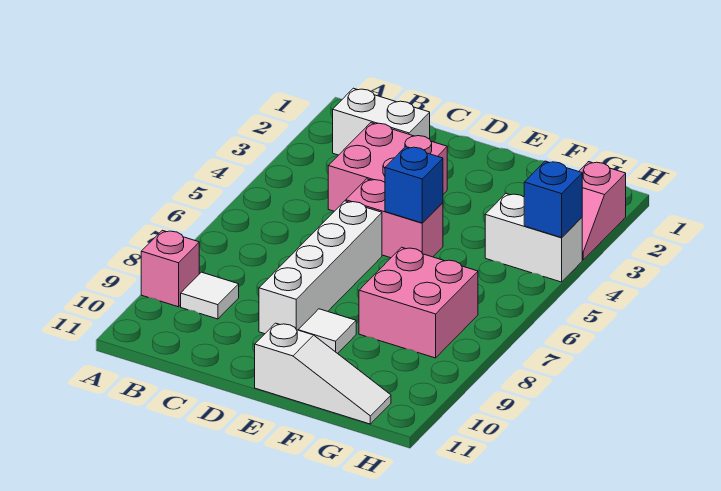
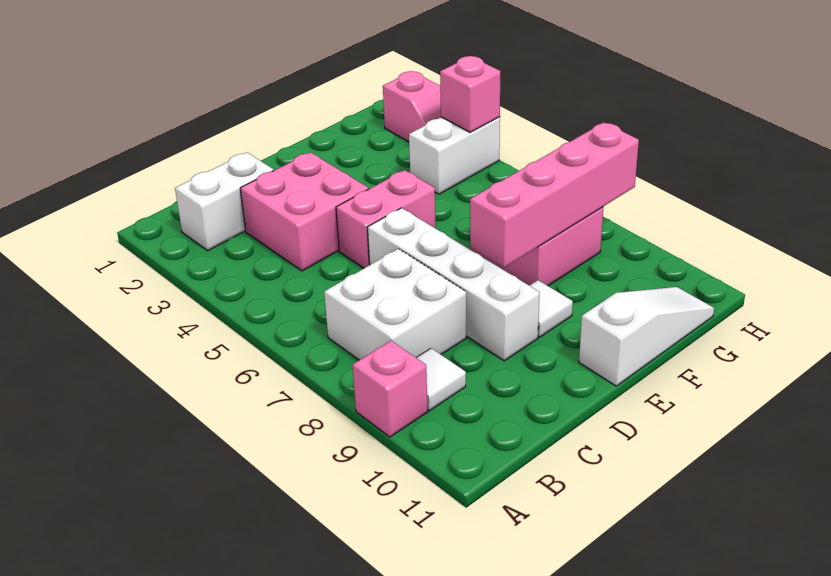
none -> white 2x2 brick [324,249,466,360]
blue 1x1 brick [385,147,443,223] -> none
none -> pink 1x4 brick [470,123,639,267]
blue 1x1 brick [524,161,582,238] -> pink 1x1 brick [440,56,500,132]

